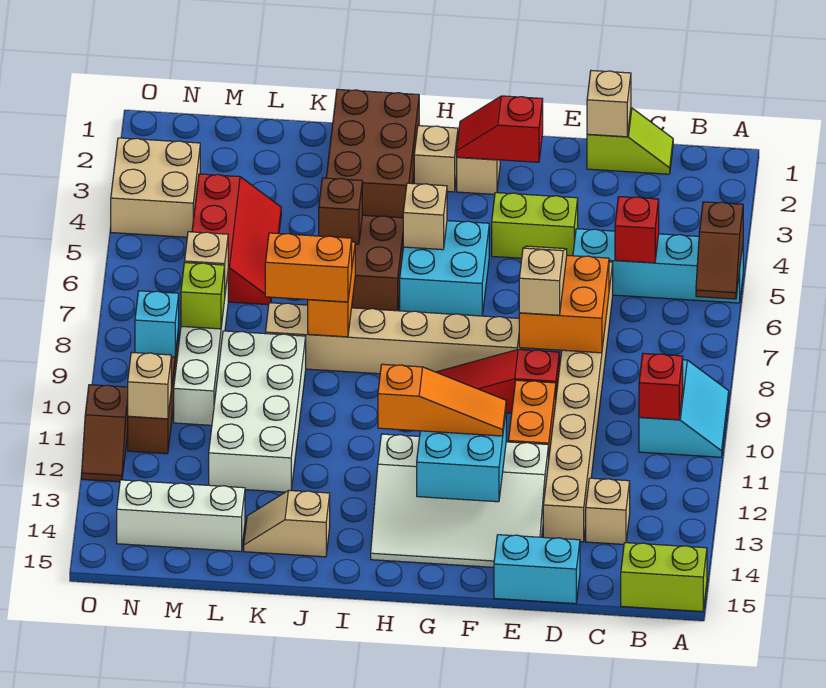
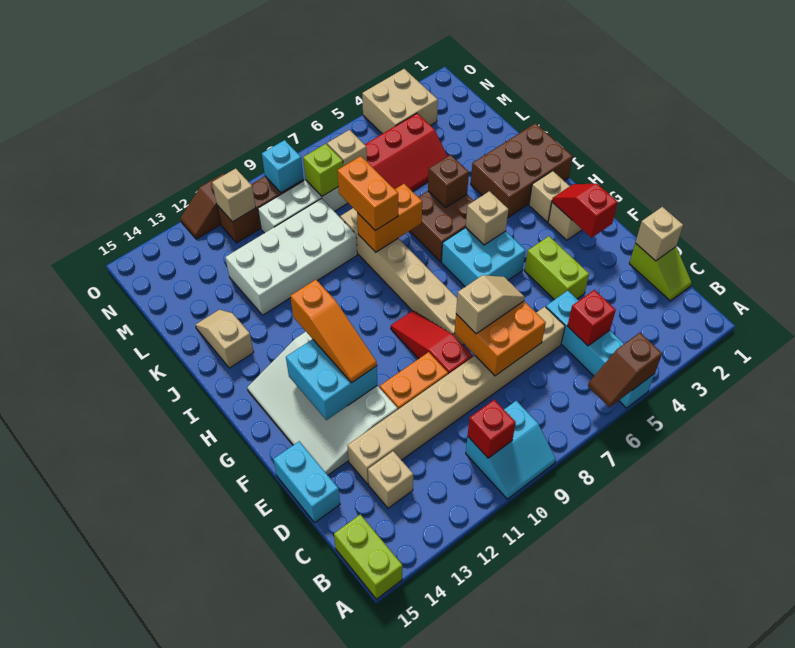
white 1x3 brick [117,480,245,552] -> none

